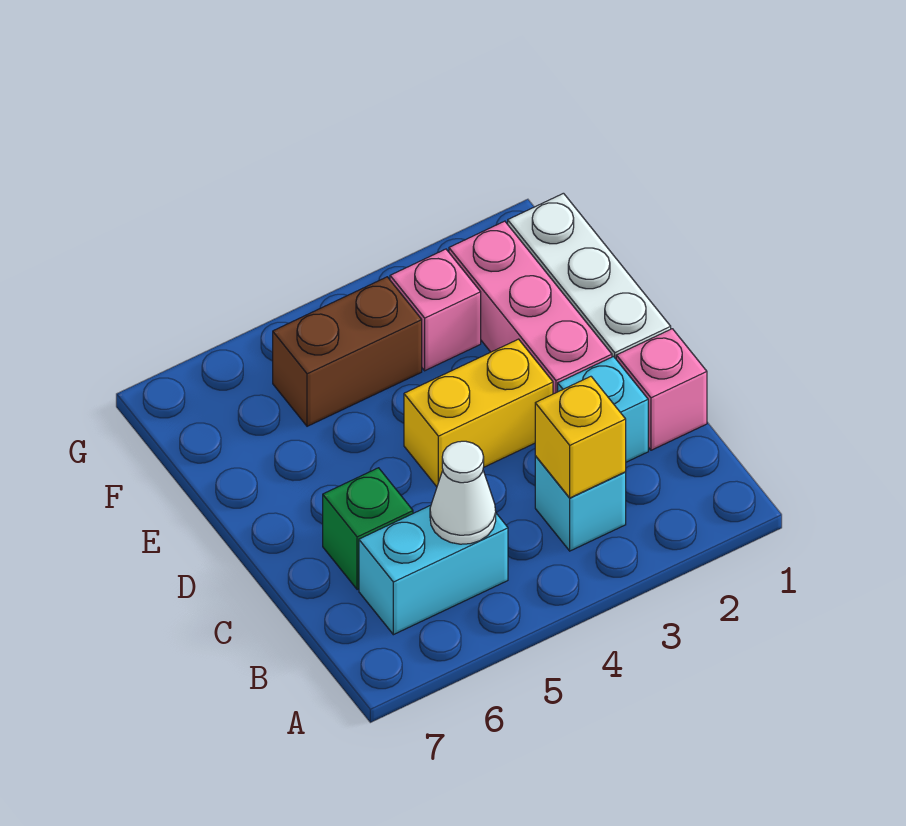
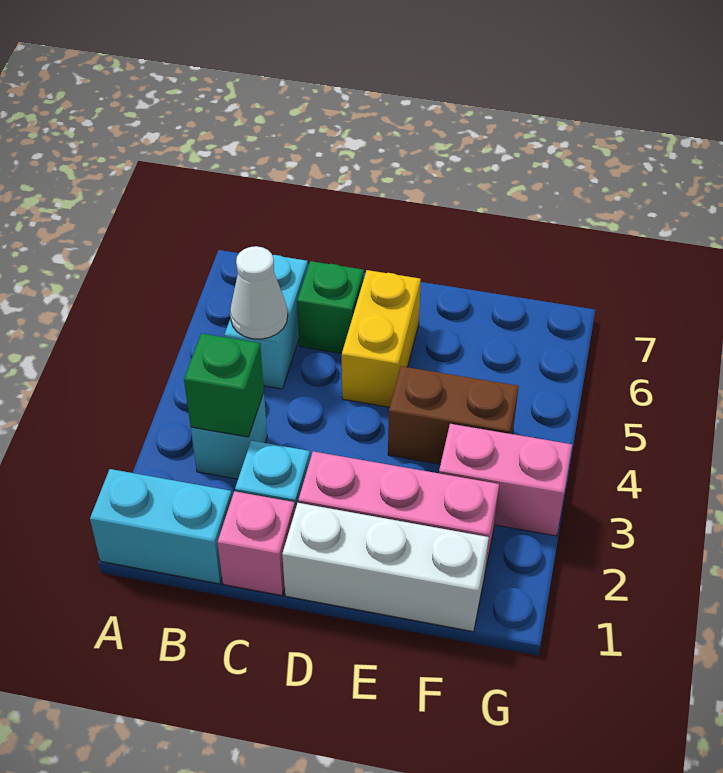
none -> cyan 1x2 brick [90,469,232,584]
yellow 1x1 brick [535,376,626,498] -> green 1x1 brick [184,333,264,437]
yellow 1x2 brick [404,339,553,487] -> yellow 1x2 brick moved to [342,270,421,407]
pink 1x1 brick [390,249,481,371] -> pink 1x2 brick [439,424,572,536]
brown 1x2 brick [273,277,422,426] -> brown 1x2 brick turned to [388,366,519,464]

